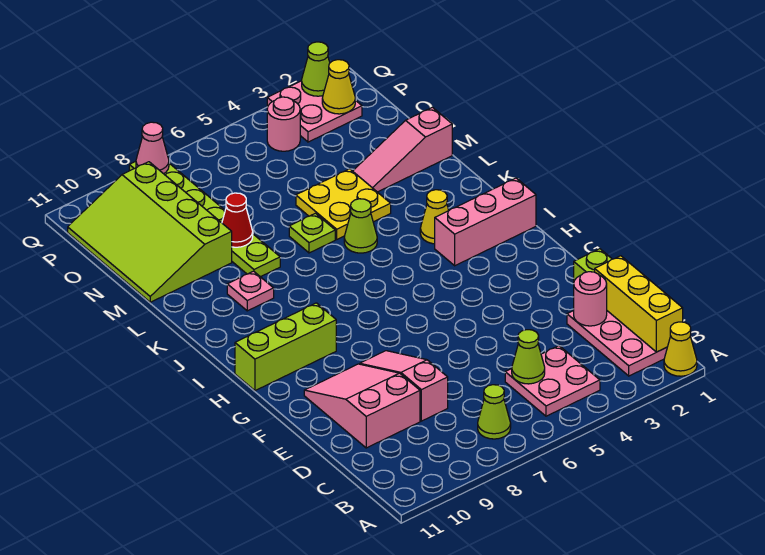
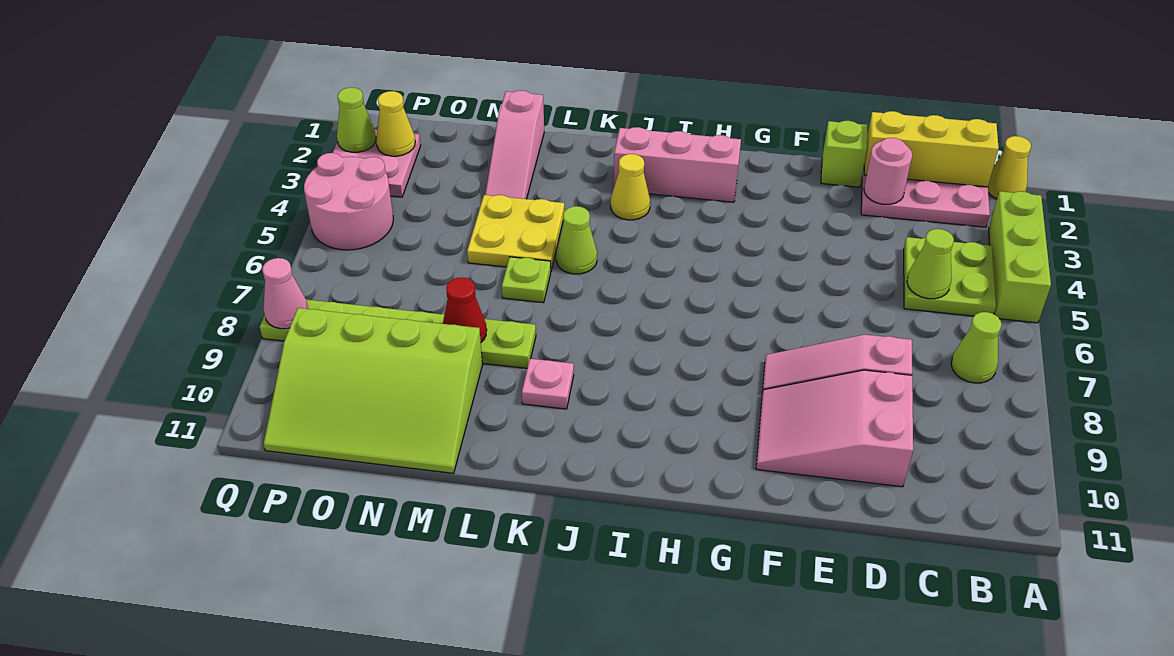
pink 2x2 plate [505,346,600,416] -> lime 2x2 plate [904,237,996,316]
lime 1x3 brick [235,303,336,391] -> lime 1x3 brick moved to [989,191,1051,323]
pink 1x3 brick [435,178,536,266] -> pink 1x3 brick turned to [614,127,741,202]
pink 1x1 round brick [267,97,300,151] -> pink 2x2 round brick [304,153,393,250]

